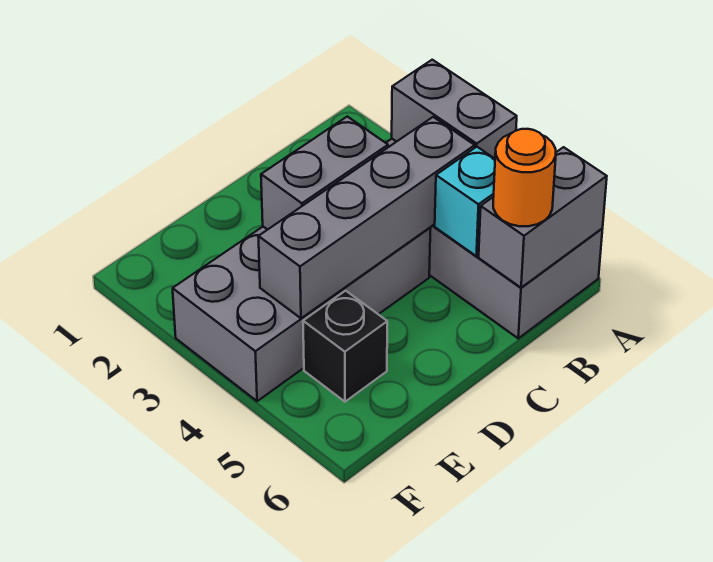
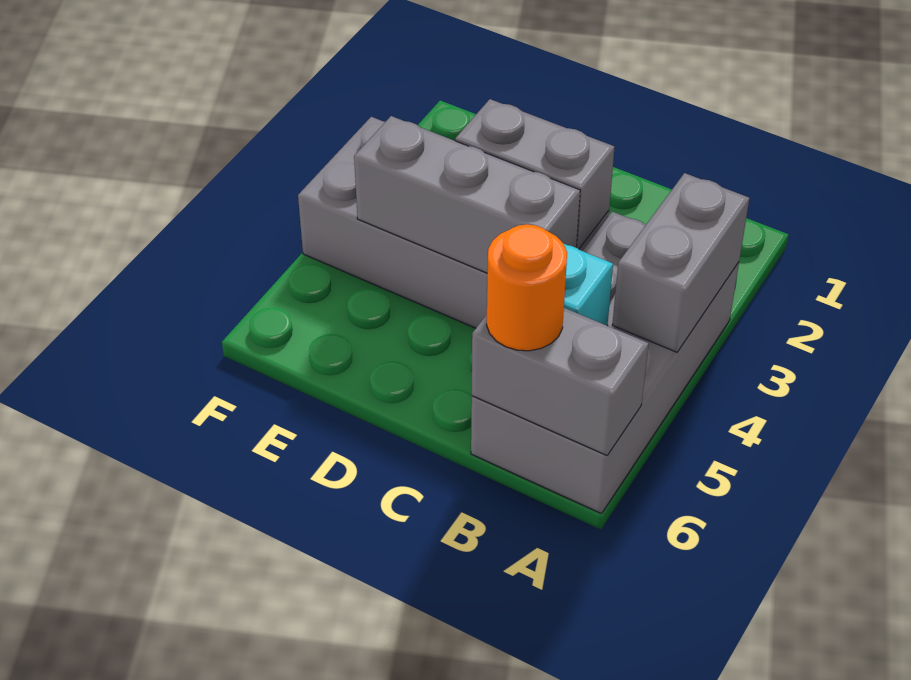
grey 1x4 brick [258,117,475,318] -> grey 1x3 brick [354,116,580,273]
black 1x1 brick [303,291,387,402] -> none

